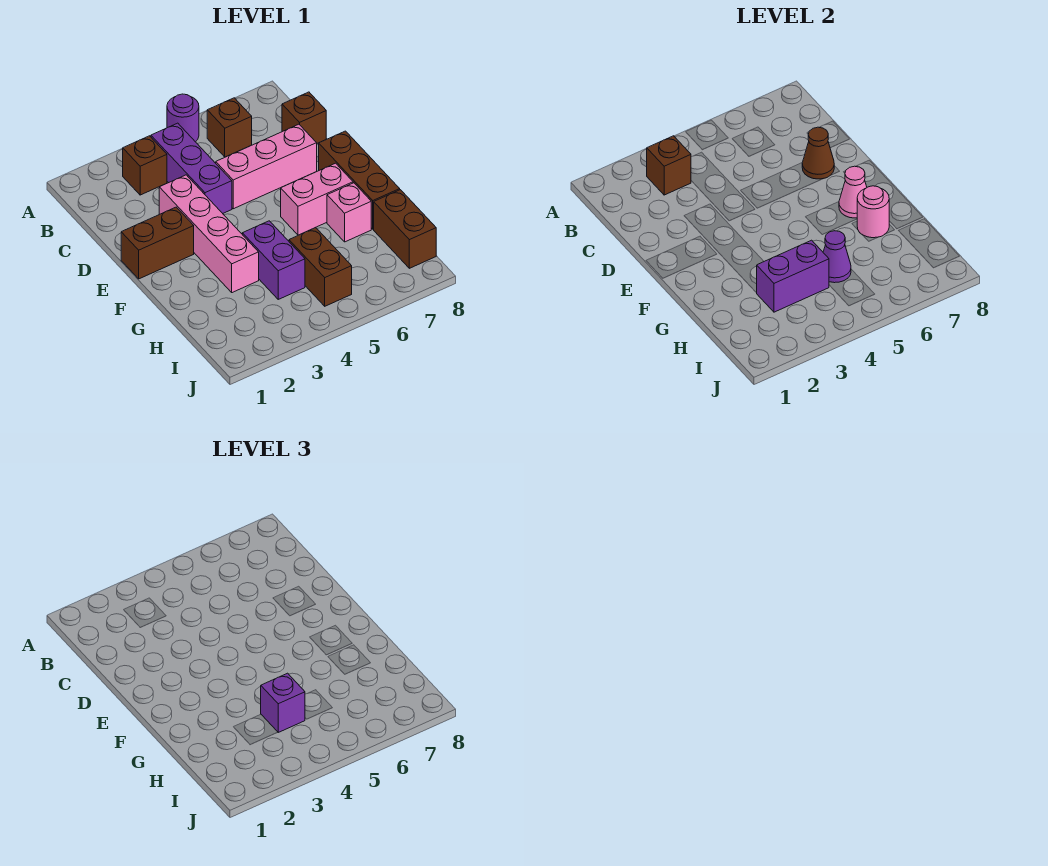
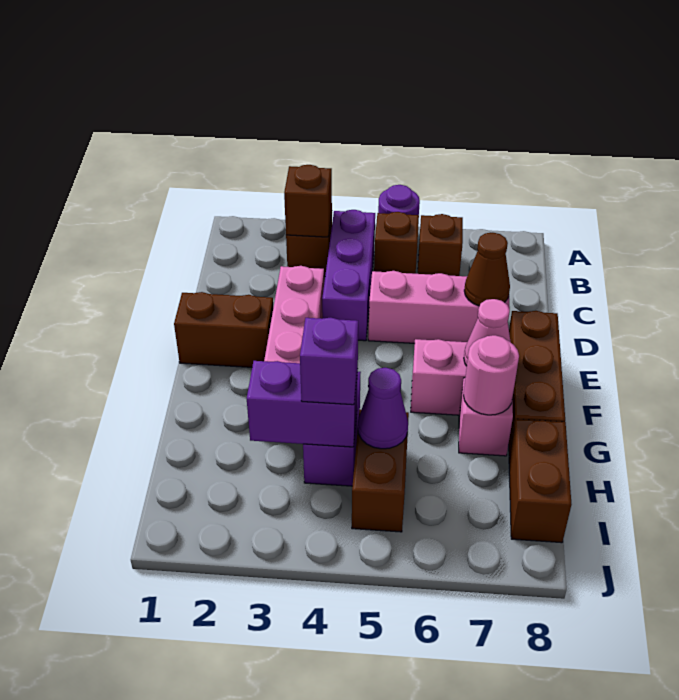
brown 1x1 brick [282,92,326,143] -> brown 1x1 brick moved to [374,212,419,274]

